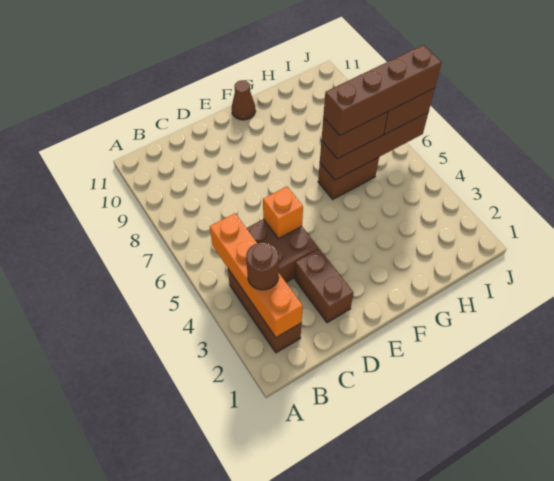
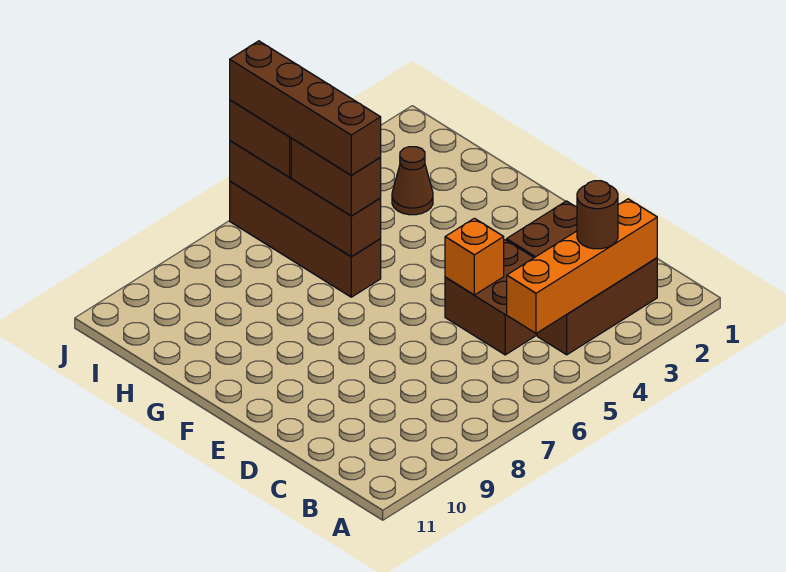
brown 1x1 cone [232,80,256,120] -> brown 1x1 cone moved to [392,147,433,215]
brown 1x2 brick [318,157,379,199] -> brown 1x4 brick [230,181,381,297]

